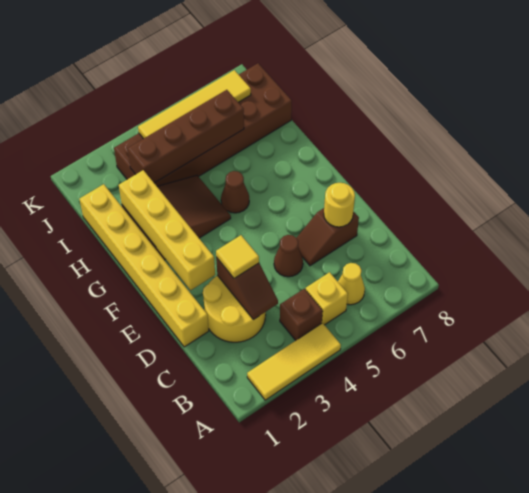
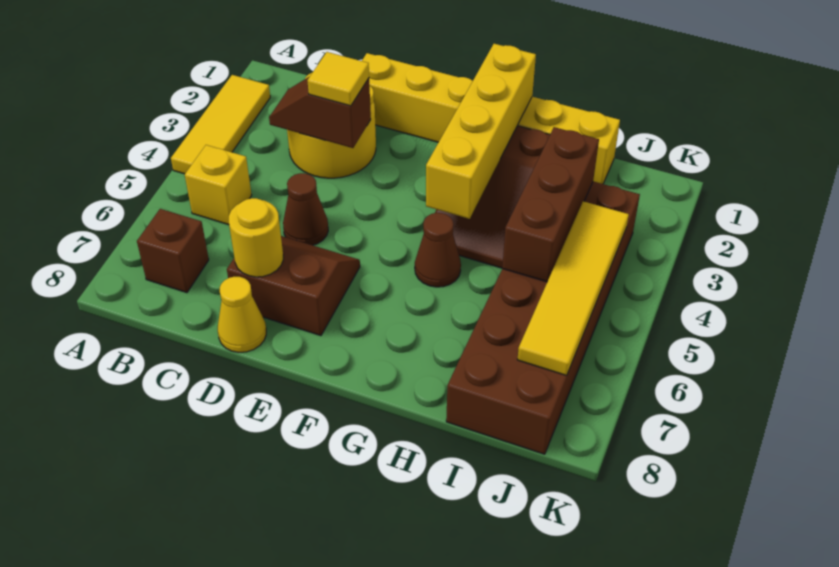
brown 1x1 brick [280,289,323,340] -> brown 1x1 brick moved to [137,209,209,293]
yellow 1x1 cone [338,263,365,305] -> yellow 1x1 cone moved to [218,277,266,352]
brown 1x2 slope [297,208,359,266] -> brown 2x2 slope [227,236,360,336]
yellow 1x4 brick [119,170,215,290] -> yellow 1x4 brick turned to [426,44,536,219]
brown 1x4 brick [128,90,244,183] -> brown 1x3 brick [502,127,599,282]

